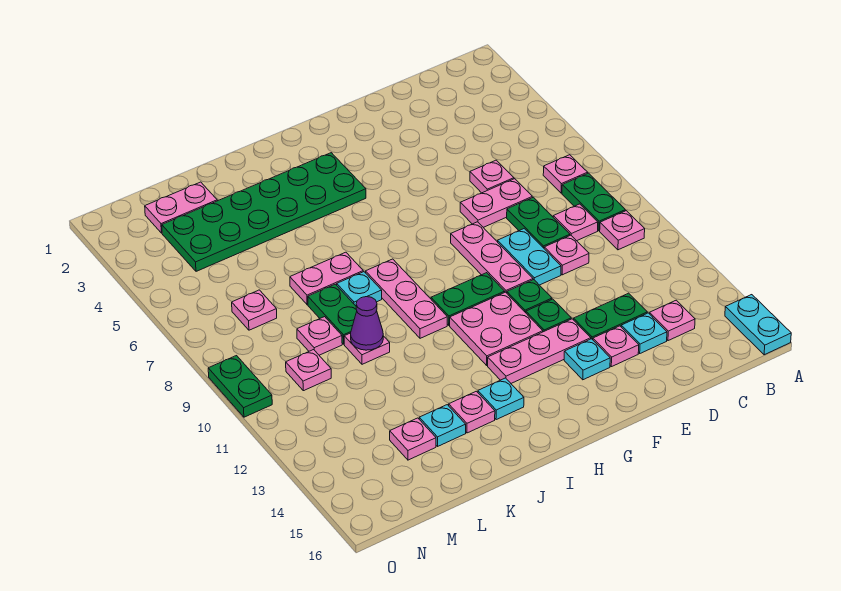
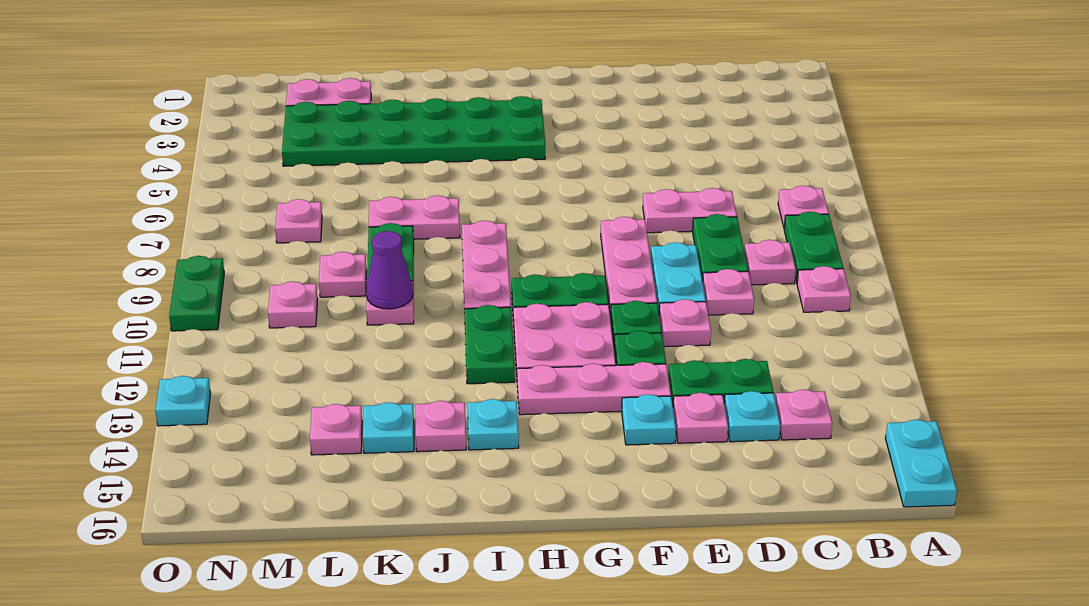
pink 1x1 plate [470,160,514,193] -> pink 1x1 plate moved to [659,299,711,347]
none -> green 1x2 plate [464,305,515,384]
cyan 1x1 plate [337,272,382,306] -> cyan 1x1 plate moved to [155,376,211,426]

